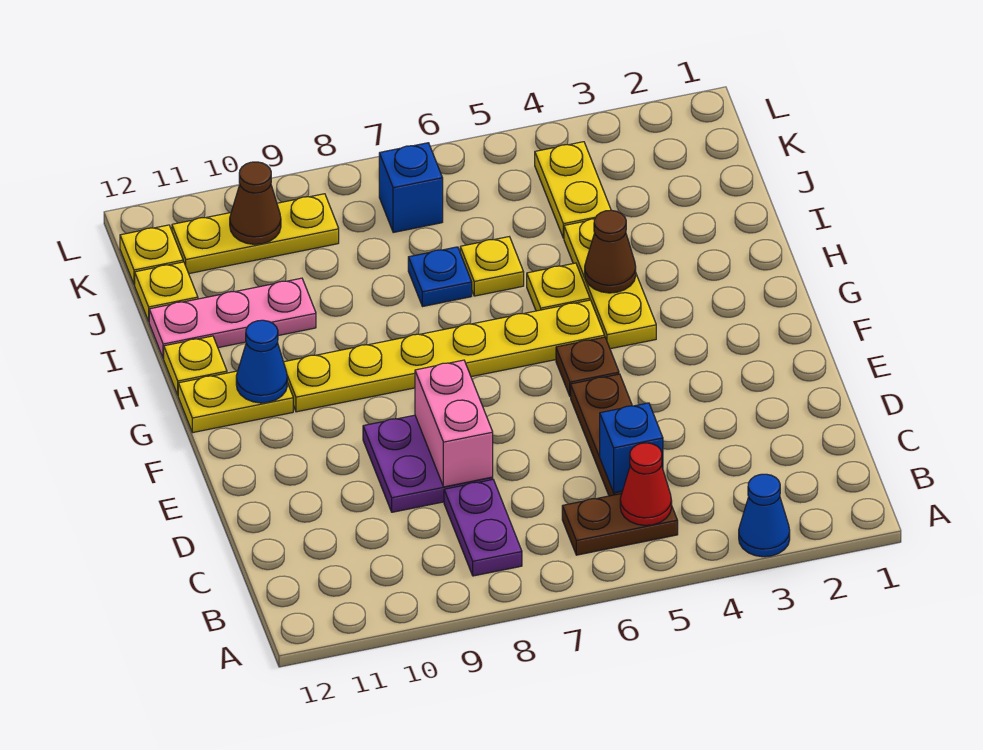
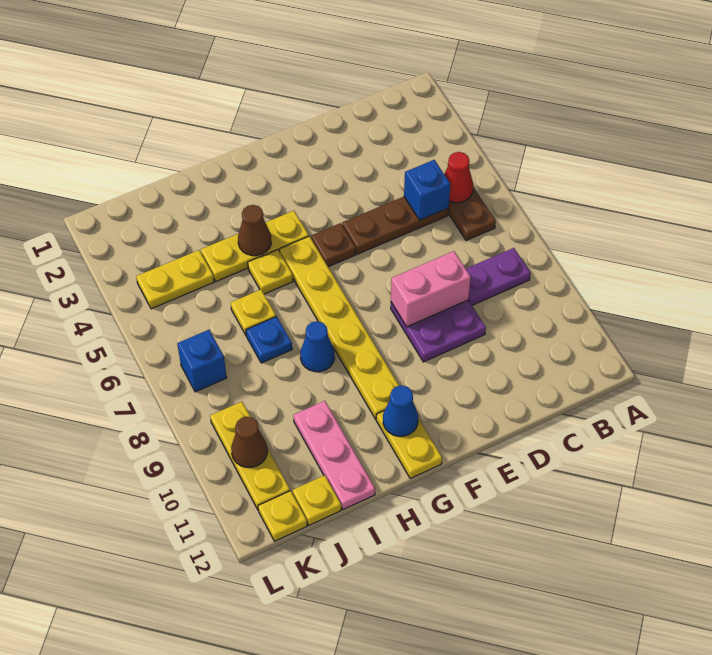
blue 1x1 cone [739,474,790,557] -> blue 1x1 cone moved to [300,321,335,372]
yellow 1x1 plate [164,336,227,395] -> none

